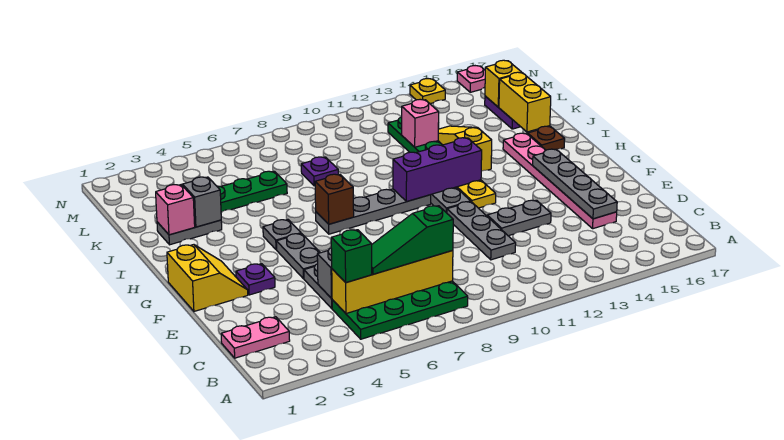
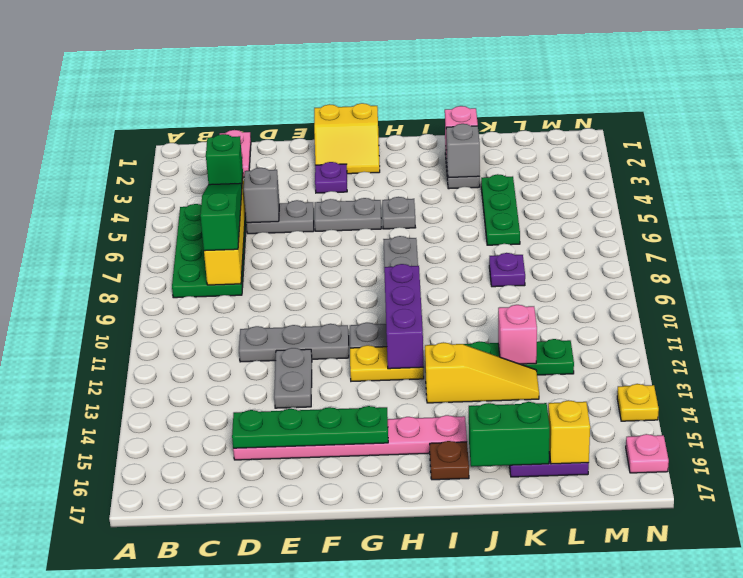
grey 1x4 plate [533,149,617,219] -> green 1x4 plate [232,406,388,449]
brown 1x1 brick [315,174,354,224] -> none
yellow 1x2 brick [499,72,551,132] -> green 1x2 brick [469,402,550,467]

